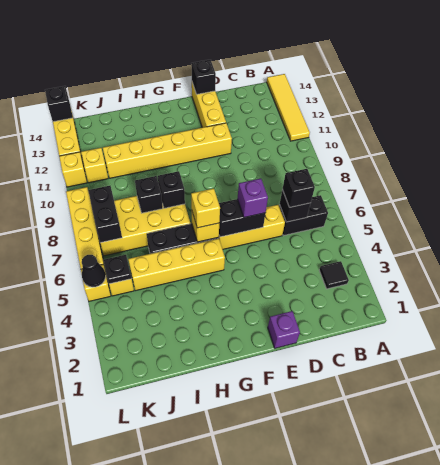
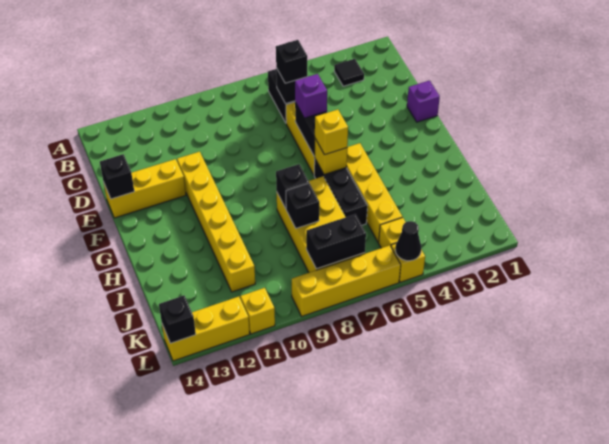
yellow 1x4 tile [267,74,310,141] -> none
black 1x1 plate [104,255,132,284] -> none
yellow 1x1 brick [81,148,108,183] -> none

